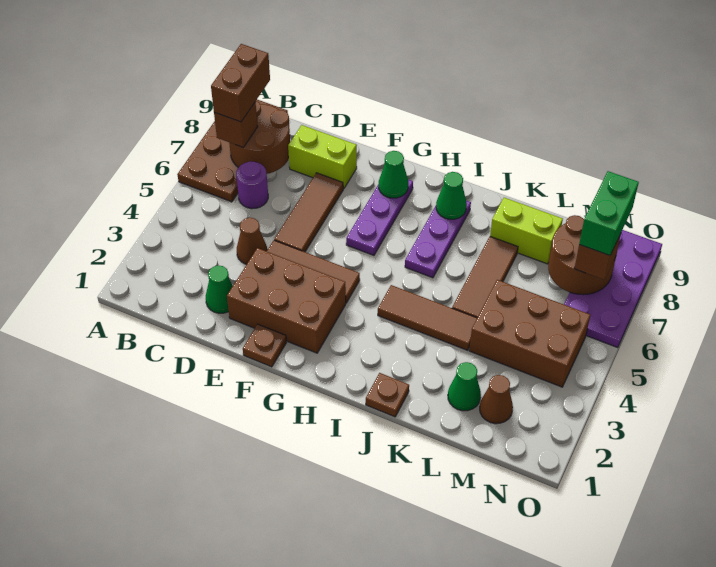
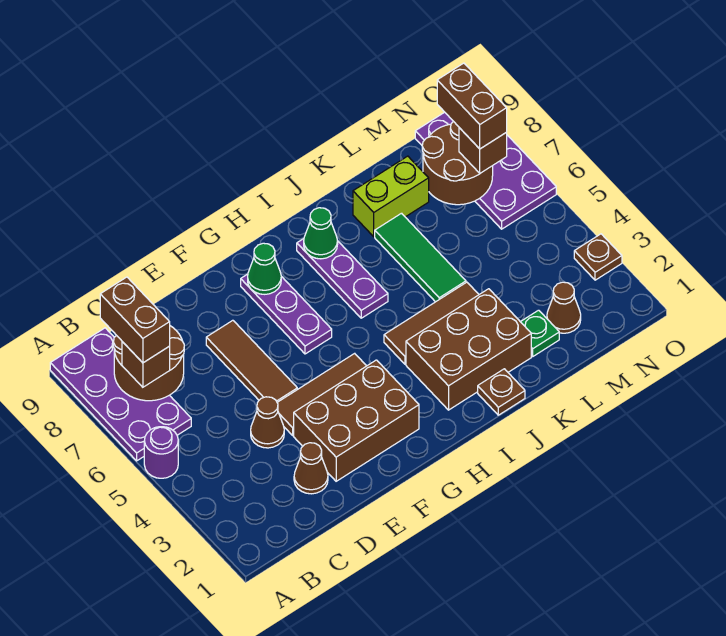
brown 2x4 plate [177,100,288,202] -> purple 2x4 plate [50,328,191,461]
purple 1x1 round brick [236,161,268,209] -> purple 1x1 round brick moved to [144,427,178,478]
green 1x1 cone [206,266,233,313] -> brown 1x1 cone [294,443,328,494]
lime 1x2 brick [288,125,357,189] -> none
brown 1x1 plate [243,324,287,367] -> brown 1x1 plate moved to [574,234,622,280]
brown 1x3 tile [452,237,518,318] -> green 1x3 tile [375,213,466,302]
green 1x1 cone [448,362,481,411] -> green 1x1 plate [521,310,559,356]
brown 2x3 brick [469,280,590,387] -> brown 2x3 brick moved to [406,289,531,410]
green 1x2 brick [579,171,639,256] -> brown 1x2 brick [437,63,507,149]

